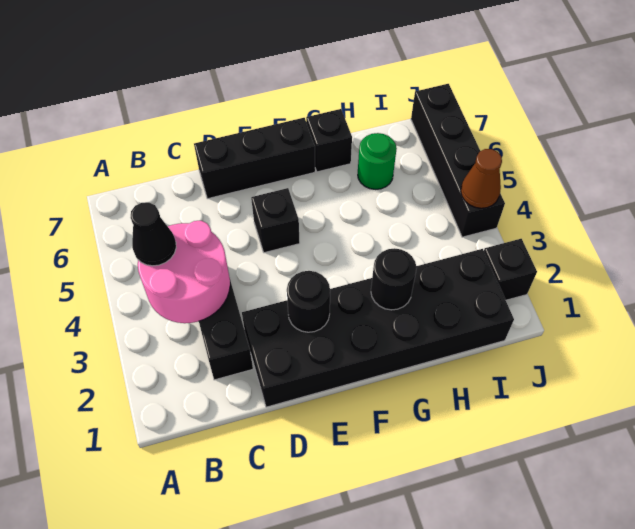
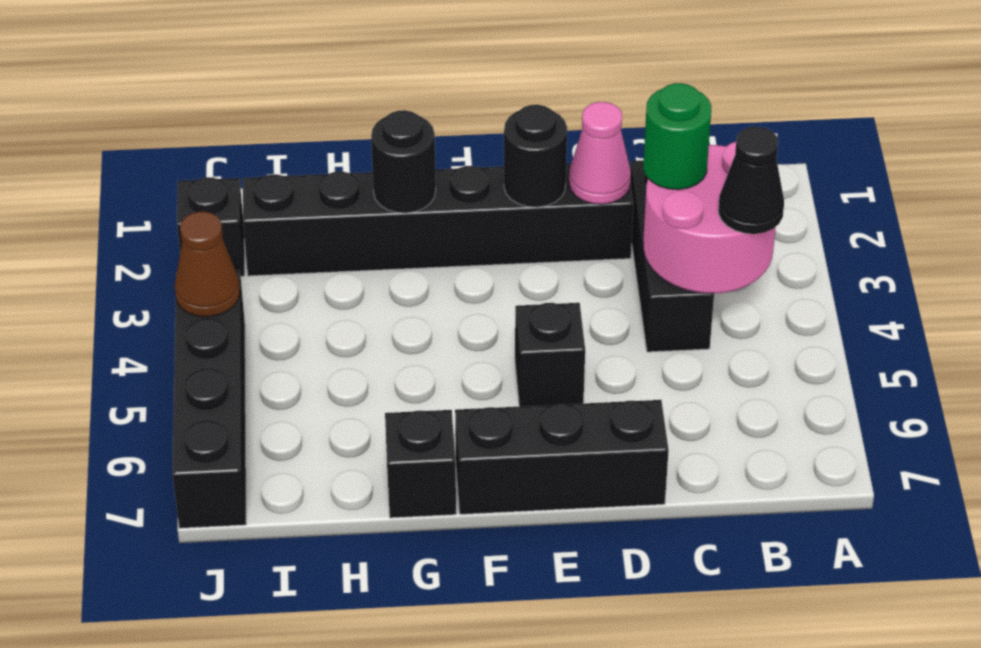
black 2x6 brick [242,249,514,407] -> black 1x6 brick [243,163,633,276]
none -> pink 1x1 cone [569,102,631,204]
green 1x1 round brick [358,133,397,189] -> green 1x1 round brick moved to [643,83,712,190]

